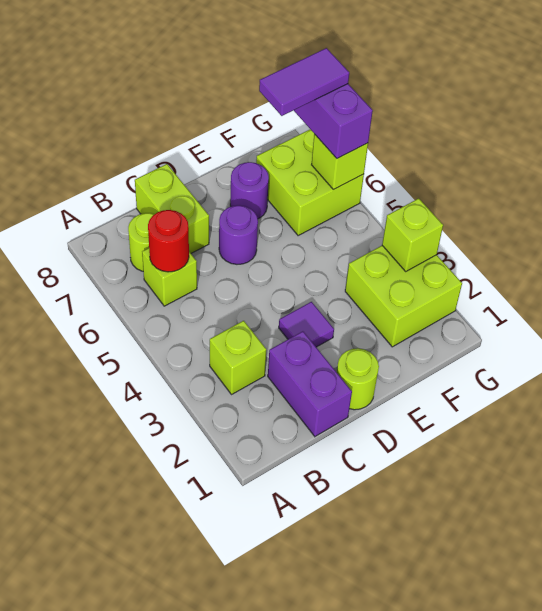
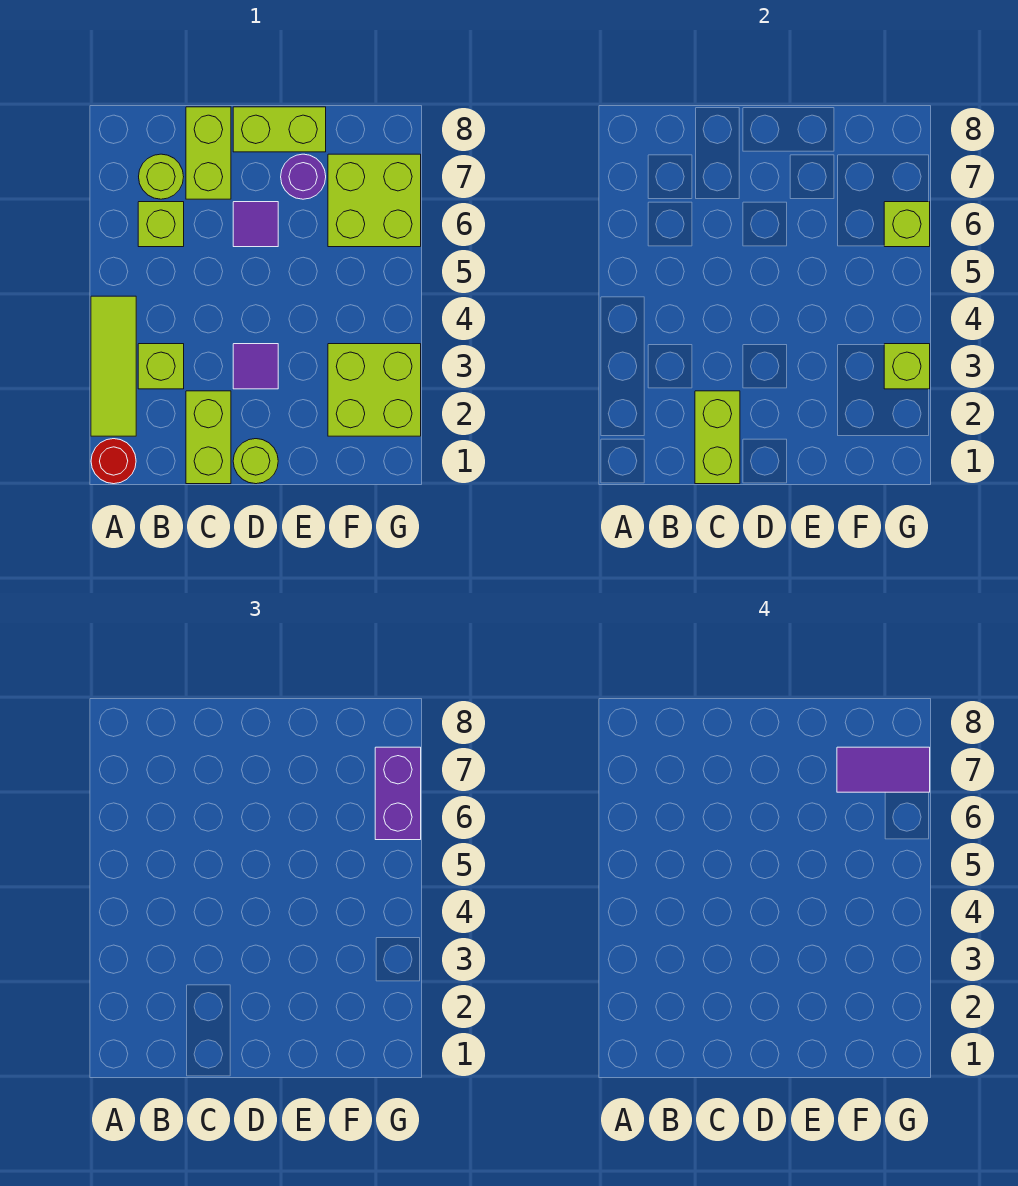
none -> lime 1x3 tile [91,296,136,436]
red 1x1 round brick [148,210,189,272] -> red 1x1 round brick moved to [91,439,136,484]
purple 1x2 brick [268,331,352,436] -> lime 1x2 brick [186,391,231,484]
none -> lime 1x2 brick [695,391,740,484]
purple 1x1 round brick [219,205,258,264] -> purple 1x1 tile [233,202,278,247]
none -> lime 1x2 brick [233,107,326,152]

